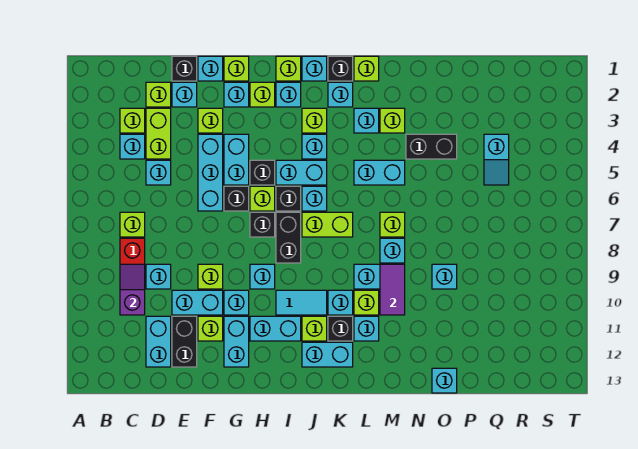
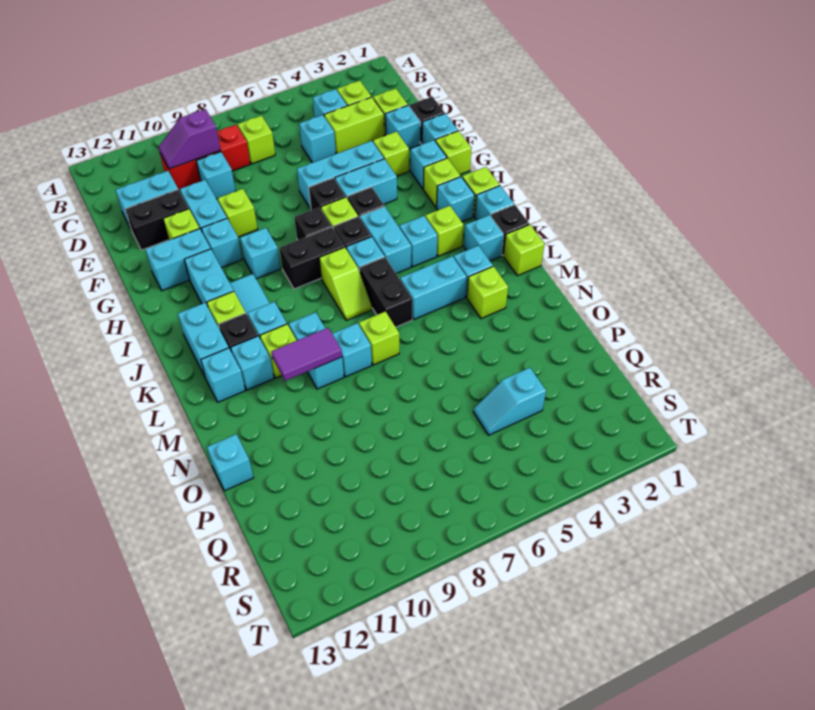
purple 1x2 slope [120,264,145,315] -> purple 1x2 slope turned to [158,109,220,169]
lime 1x2 brick [302,212,353,237] -> lime 1x2 slope [319,247,372,320]
cyan 1x2 brick [354,160,405,185] -> cyan 1x2 brick turned to [400,256,466,319]
black 1x2 brick [406,134,457,159] -> black 1x2 brick moved to [360,257,412,327]
cyan 1x1 brick [432,264,457,289] -> cyan 1x1 brick moved to [201,348,245,402]

